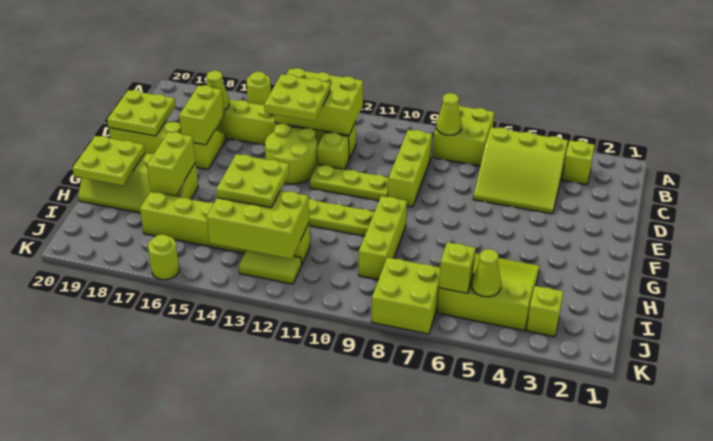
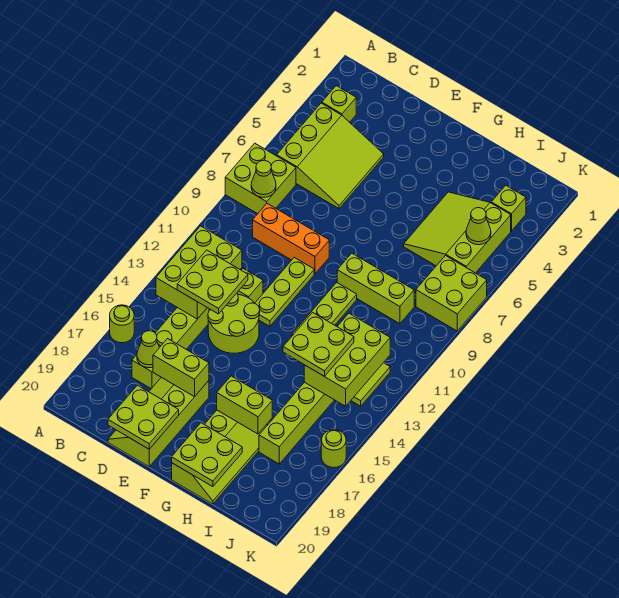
lime 1x3 brick [388,130,432,207] -> orange 1x3 brick [253,204,329,274]
lime 1x1 brick [439,242,476,293] -> none

